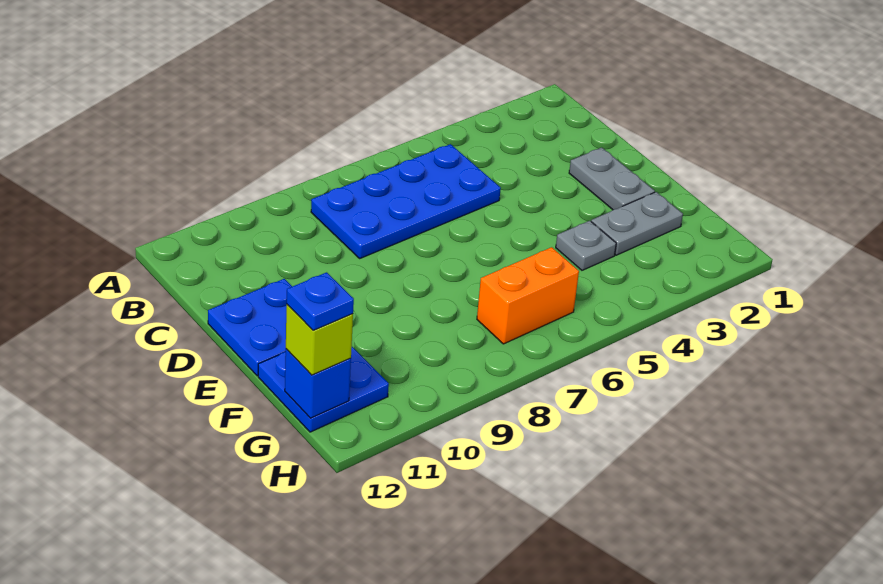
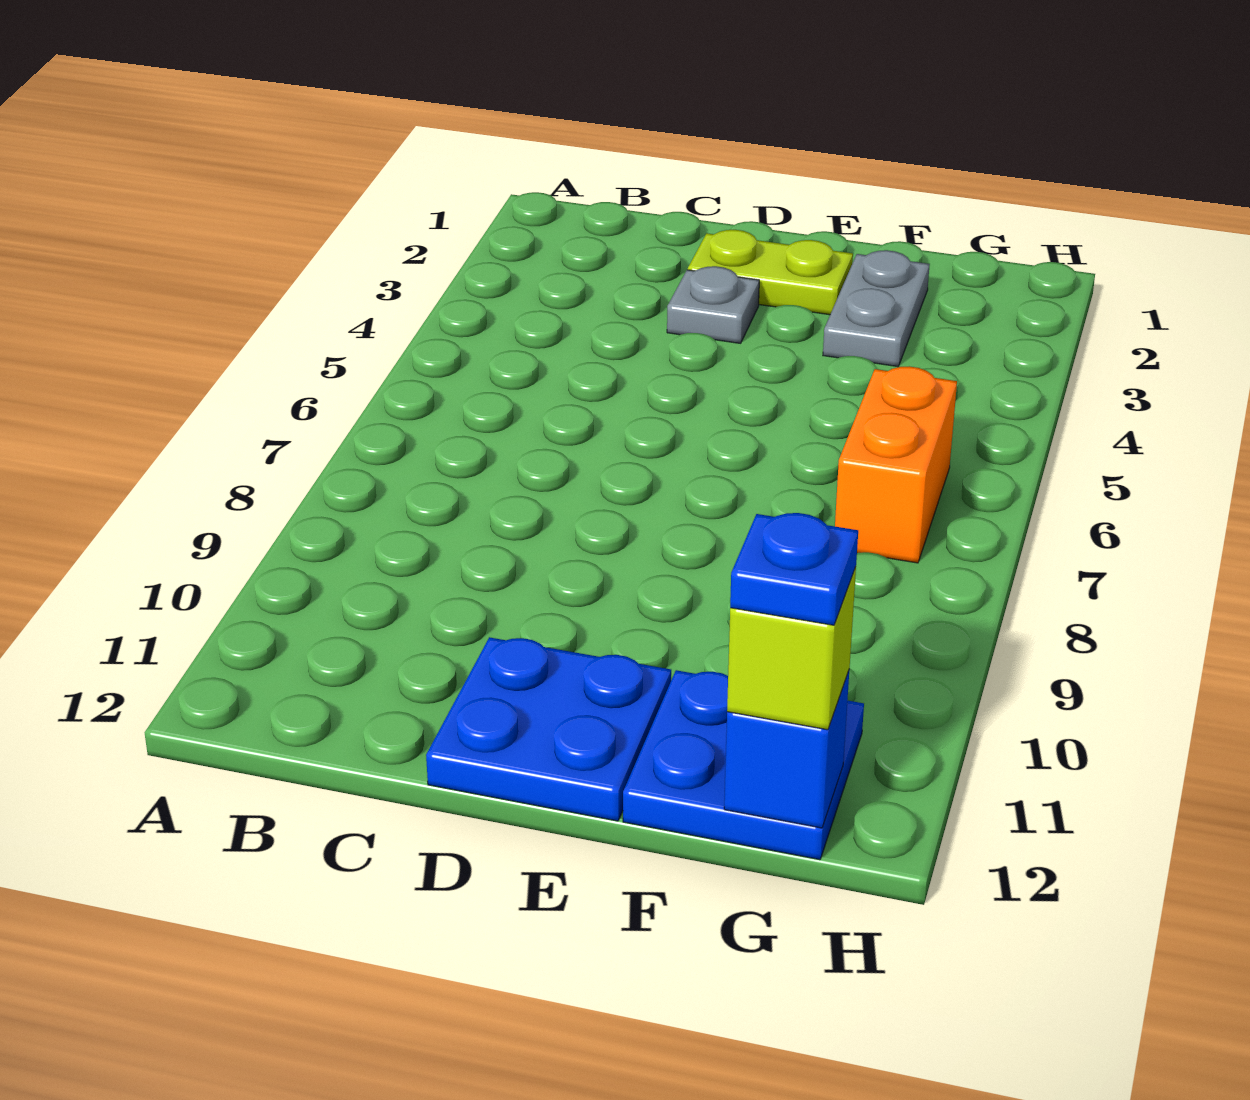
blue 2x4 plate [311,144,501,258] -> none
grey 1x2 plate [569,147,655,210] -> lime 1x2 plate [688,230,853,315]
grey 1x1 plate [556,221,616,270] -> grey 1x1 plate moved to [667,266,759,343]

